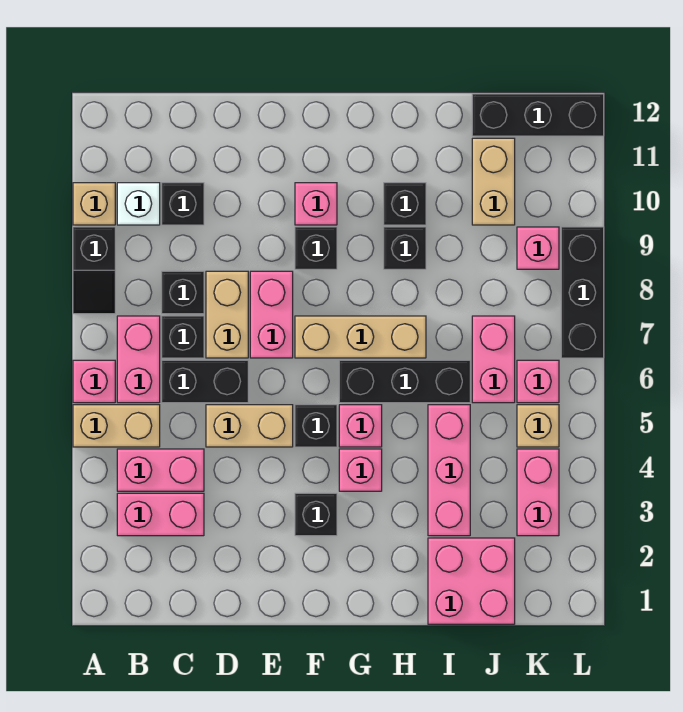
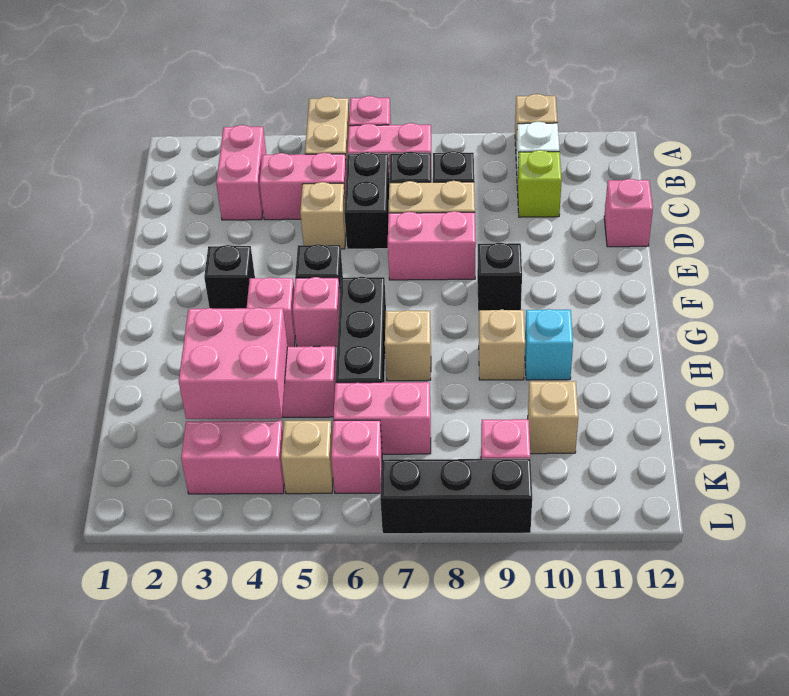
black 1x2 slope [73,227,115,314] -> none
pink 1x2 brick [117,449,204,491] -> pink 1x2 brick turned to [259,153,347,220]
black 1x1 brick [162,183,204,225] -> lime 1x1 brick [517,150,562,217]
tan 1x2 brick [206,405,293,447] -> tan 1x1 brick [300,182,346,249]
tan 1x3 brick [295,316,426,358] -> tan 1x1 brick [385,310,431,381]
pink 1x1 brick [295,183,337,225] -> pink 1x1 brick moved to [604,179,653,247]
black 1x1 brick [384,227,426,269] -> tan 1x1 brick [479,309,525,380]
black 1x1 brick [384,183,426,225] -> cyan 1x1 brick [525,309,573,380]
pink 2x2 brick [428,538,515,624] -> pink 2x2 brick moved to [179,308,287,419]
tan 1x2 brick [472,138,515,225] -> tan 1x1 brick [528,381,578,454]
black 1x3 brick [472,94,604,136] -> none

